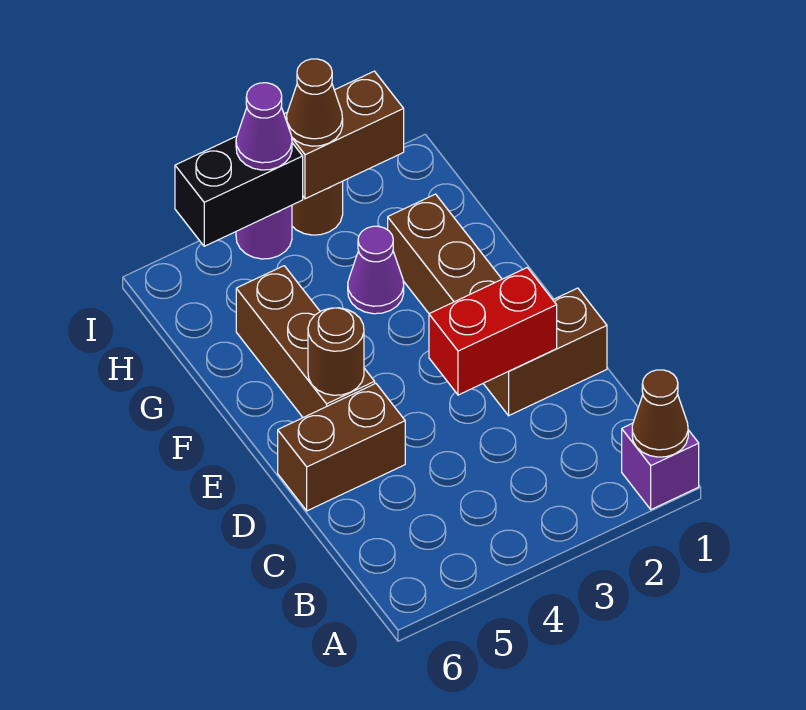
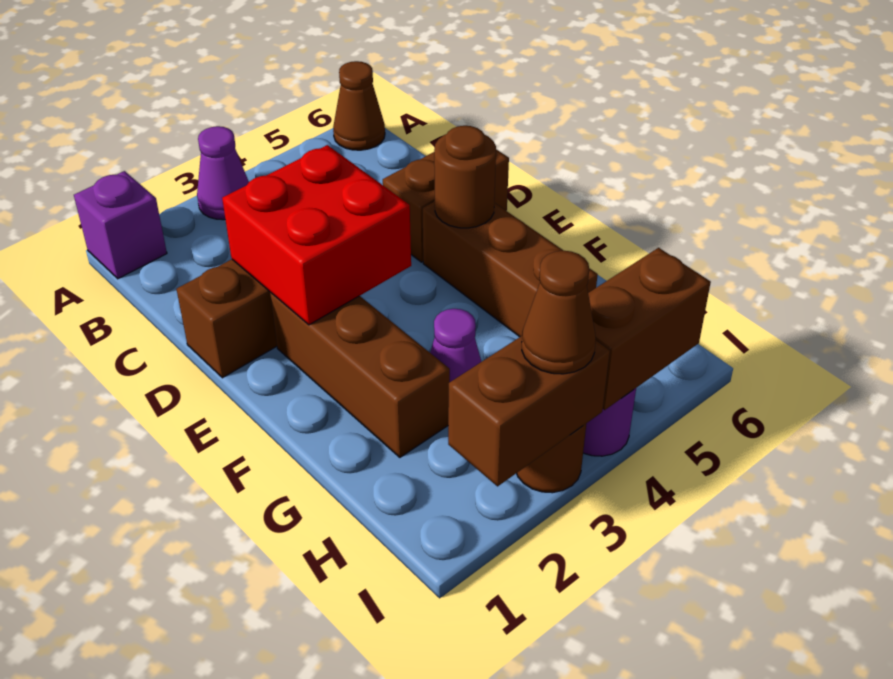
brown 1x1 cone [632,370,688,457] -> brown 1x1 cone moved to [333,61,385,150]
red 1x2 brick [429,268,557,395] -> red 2x2 brick [222,145,411,325]
black 1x2 brick [175,136,303,246] -> brown 1x2 brick [588,248,711,410]
purple 1x1 cone [236,83,292,170] -> purple 1x1 cone moved to [197,126,249,220]

